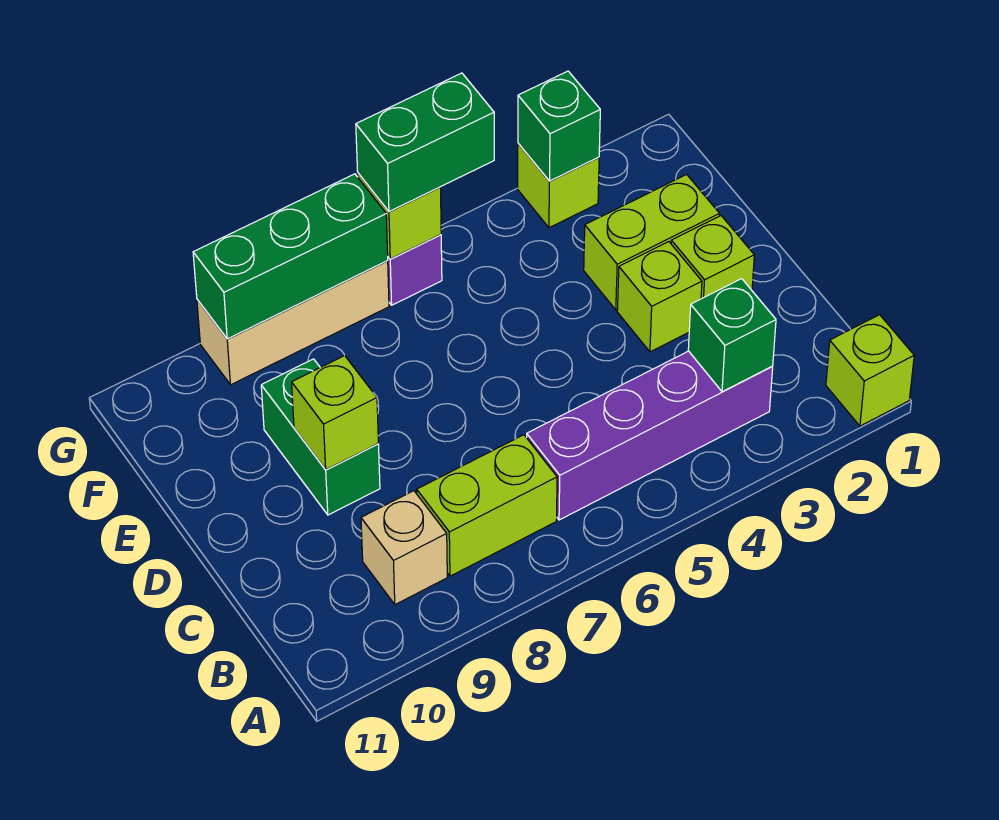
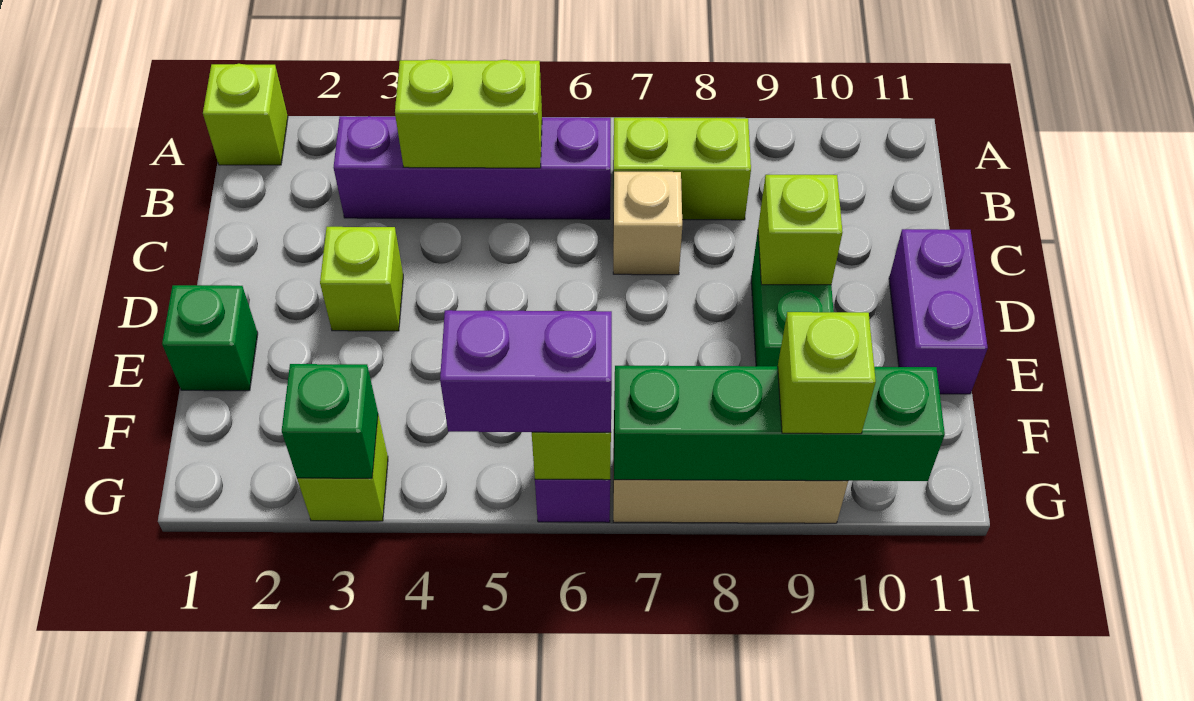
green 1x1 brick [688,279,776,392] -> green 1x1 brick moved to [162,285,258,391]
tan 1x1 brick [361,491,447,605] -> tan 1x1 brick moved to [613,172,682,275]
lime 1x1 brick [671,216,754,299] -> lime 1x1 brick moved to [778,312,876,434]
none -> purple 1x2 brick [889,229,988,394]
lime 1x2 brick [584,174,719,310] -> lime 1x2 brick moved to [395,59,542,168]
green 1x2 brick [356,73,494,212] -> purple 1x2 brick [440,310,612,432]
green 1x3 brick [193,174,388,339] -> green 1x4 brick [614,366,945,481]

